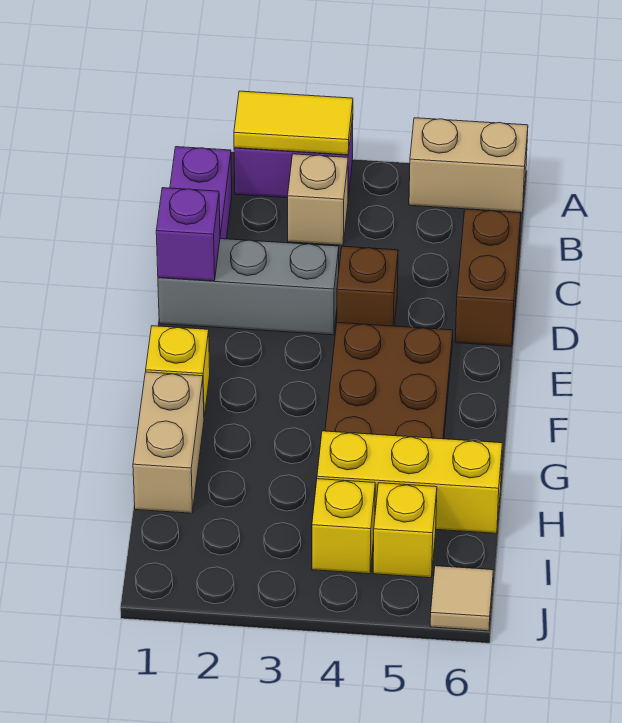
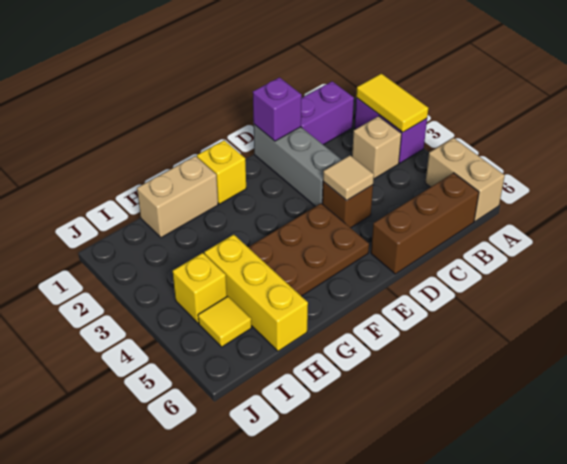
brown 1x2 brick [455,209,521,346] -> brown 1x3 brick [371,173,479,274]
yellow 1x1 brick [373,483,437,578] -> yellow 1x1 tile [198,296,252,347]
tan 1x1 tile [430,566,493,631] -> tan 1x1 tile moved to [323,156,374,201]

